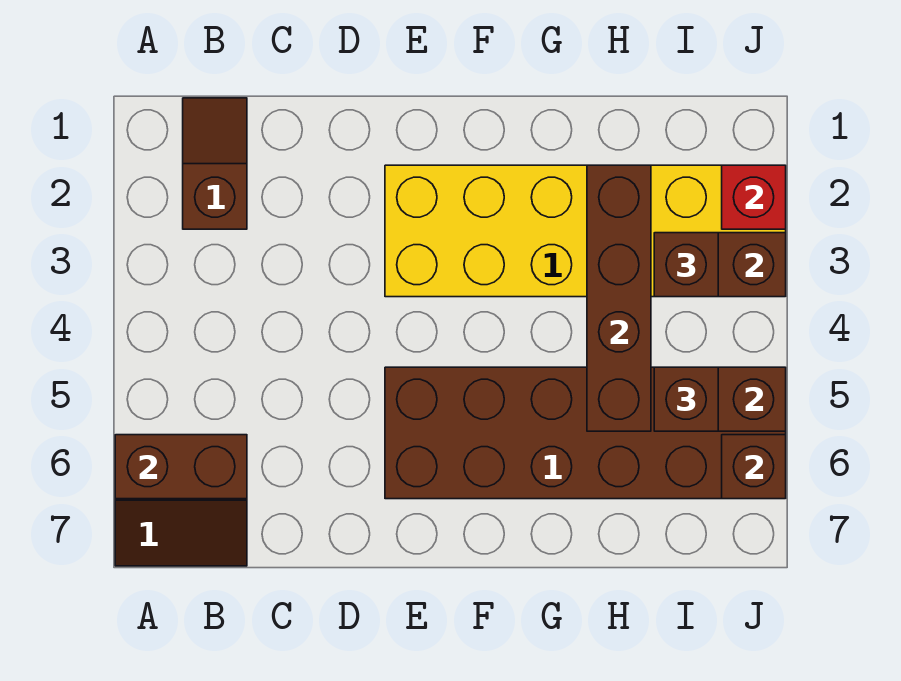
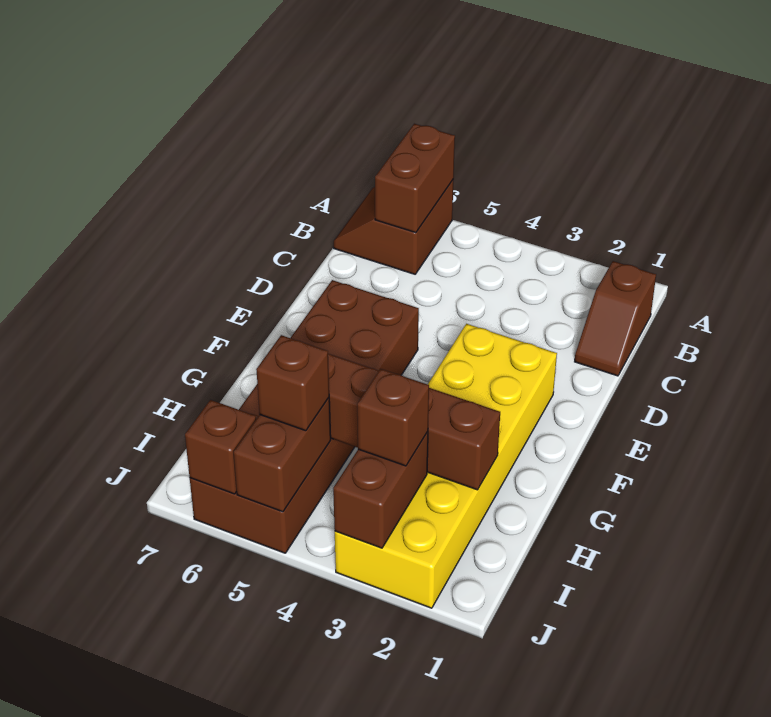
brown 1x2 slope [183,98,247,229] -> brown 1x2 slope turned to [575,261,656,376]
red 1x1 brick [722,165,786,229] -> none

